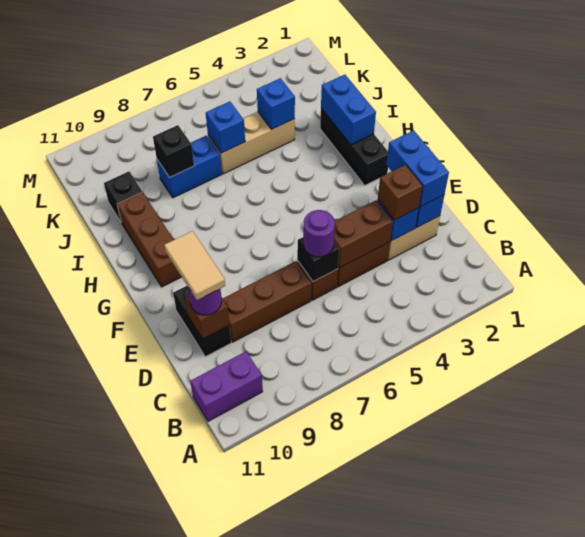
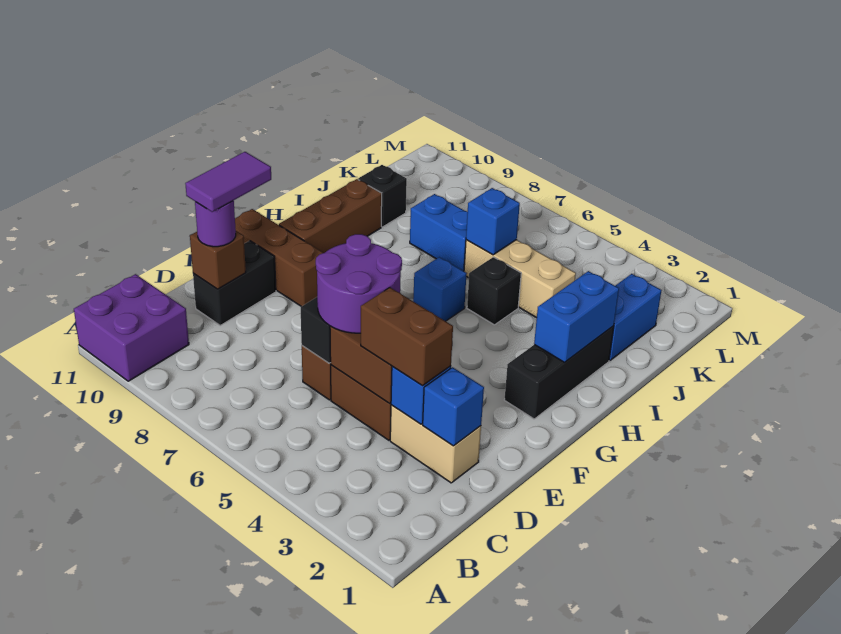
purple 1x2 brick [190,351,263,421] -> purple 2x2 brick [74,274,189,381]
blue 1x2 brick [386,130,449,207] -> blue 1x2 brick moved to [609,274,662,361]
brown 1x1 brick [378,165,423,220] -> brown 1x2 brick [361,288,453,386]
purple 1x1 round brick [303,210,335,257] -> purple 2x2 round brick [316,234,402,333]
brown 1x3 brick [223,261,312,342] -> brown 1x3 brick moved to [235,209,323,307]
tan 1x2 tile [164,231,225,300] -> purple 1x2 tile [185,152,271,212]
blue 1x1 brick [257,78,295,130] -> blue 1x1 brick moved to [413,257,467,321]
black 1x1 brick [153,125,194,177] -> black 1x1 brick moved to [467,257,521,325]

